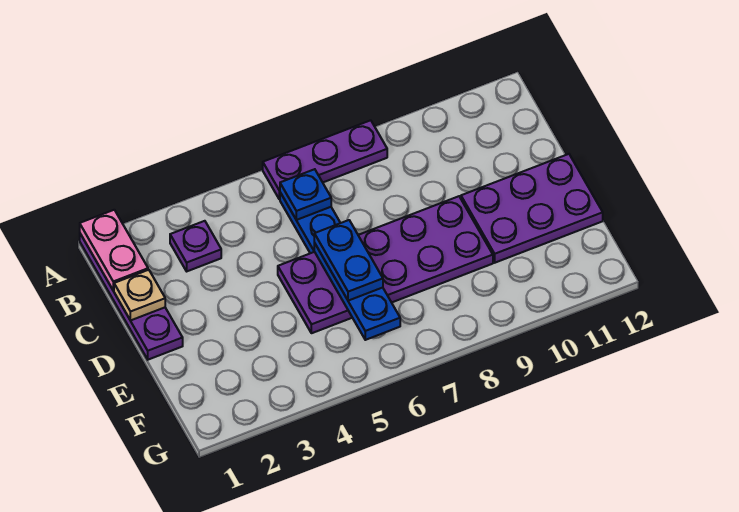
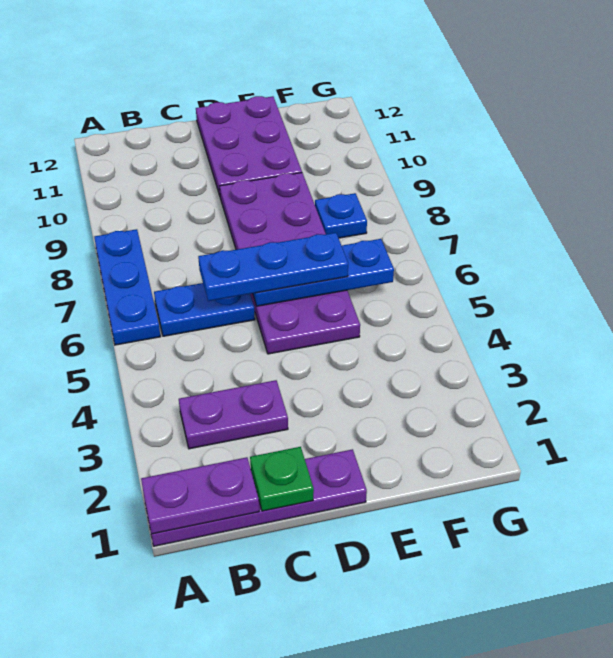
pink 1x2 plate [80,210,148,291] -> purple 1x2 plate [141,457,259,534]
purple 1x3 plate [263,120,387,199] -> blue 1x3 plate [94,229,161,345]
purple 1x1 plate [170,221,221,271] -> purple 1x2 plate [179,380,288,449]
blue 1x1 plate [280,169,331,220] -> blue 1x1 plate moved to [315,193,367,238]
tan 1x1 plate [114,270,165,320] -> green 1x1 plate [250,447,314,511]
blue 1x2 plate [314,220,383,301] -> blue 1x3 plate [198,233,348,301]

